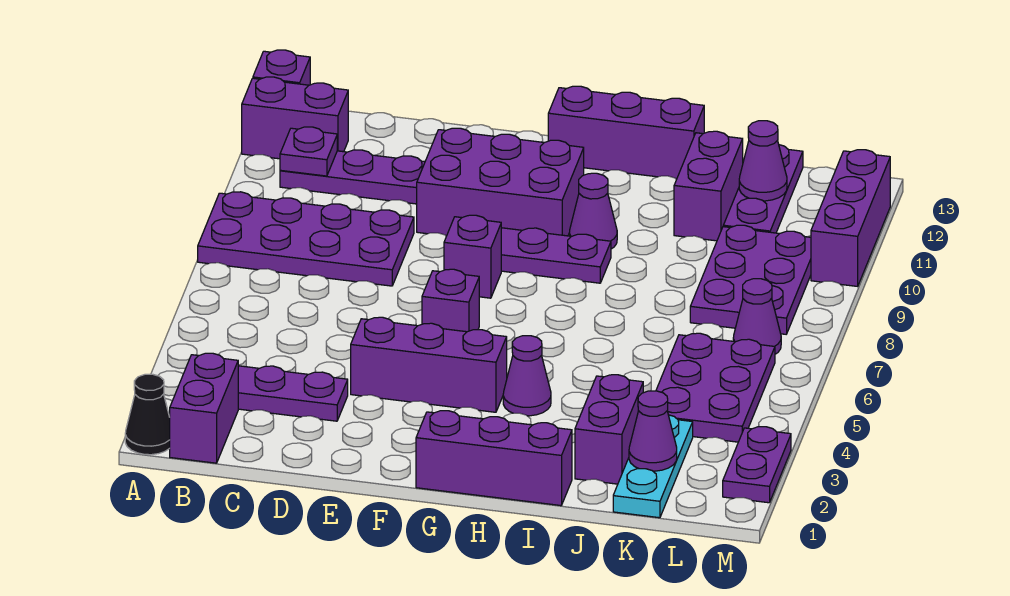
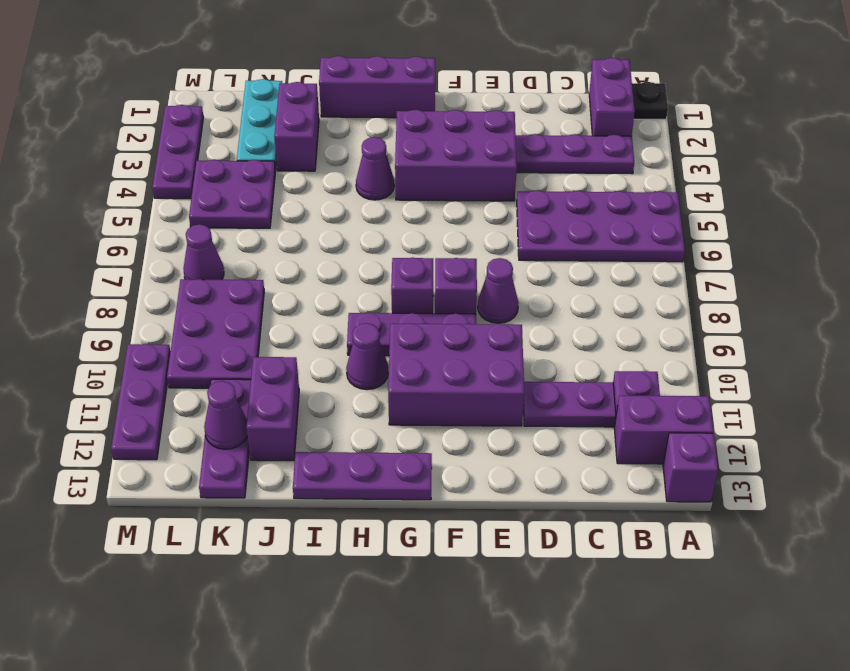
black 1x1 cone [125,374,170,455] -> black 1x1 plate [632,82,668,119]
purple 2x4 plate [198,192,414,286] -> purple 2x4 plate moved to [517,190,685,262]
purple 1x3 brick [351,317,507,412] -> purple 2x3 brick [395,110,517,201]
purple 1x1 brick [422,269,479,332] -> purple 1x1 brick moved to [391,257,433,314]
purple 1x3 brick [548,86,704,179] -> purple 1x3 plate [293,452,432,500]
purple 1x1 cone [629,391,677,471] -> purple 1x1 cone moved to [478,258,519,323]
purple 2x3 plate [656,333,775,442] -> purple 2x2 plate [189,160,276,228]
purple 1x2 plate [723,427,791,503] -> purple 1x3 plate [152,105,204,199]
purple 1x3 brick [811,150,890,286] -> purple 1x3 plate [111,344,171,460]

